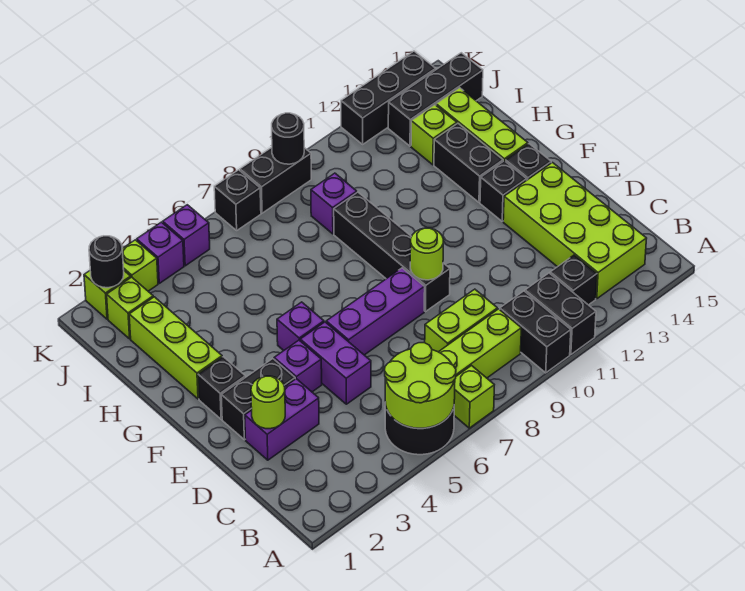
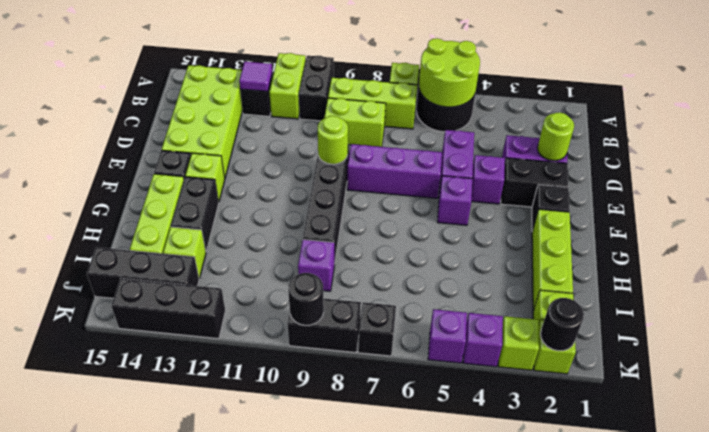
black 1x2 brick [525,273,596,354] -> lime 1x2 brick [269,53,306,119]
none -> purple 1x1 tile [239,62,272,92]
black 1x1 brick [480,161,527,221] -> lime 1x1 brick [185,153,225,202]

